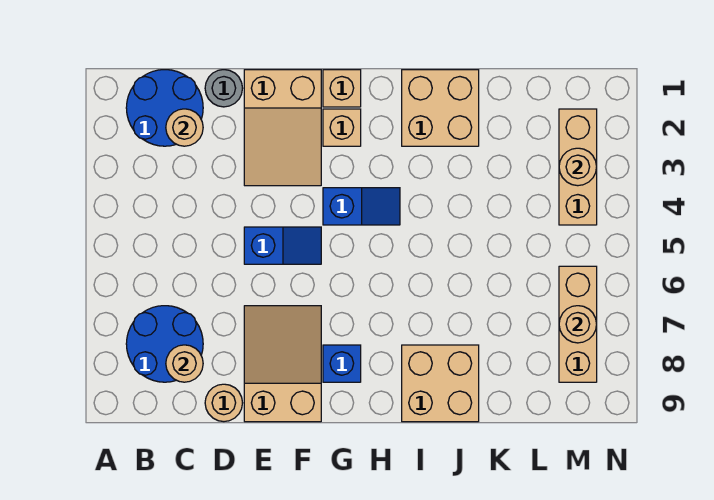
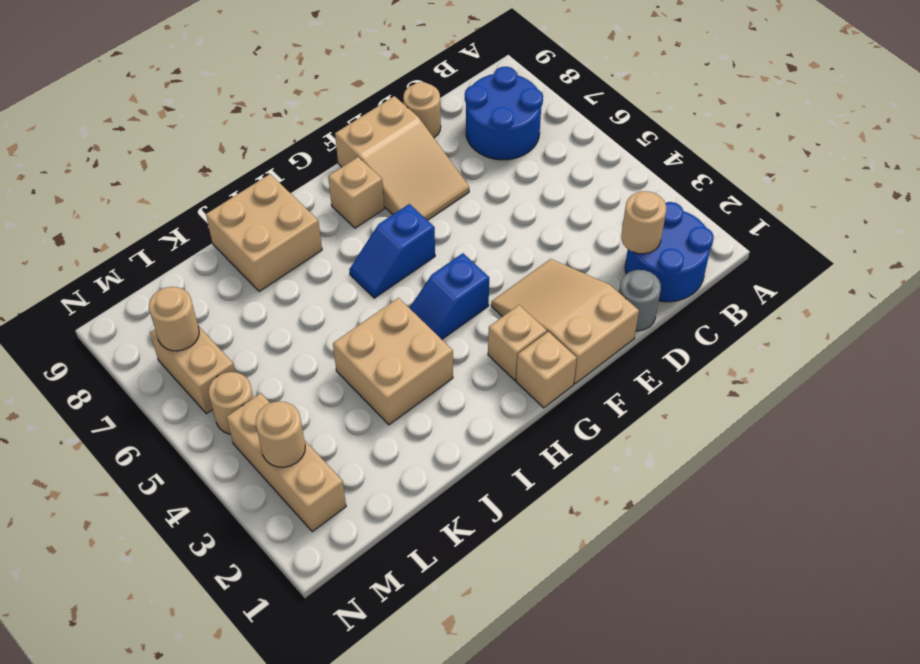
tan 1x1 round brick [166,345,203,382] -> tan 1x1 round brick moved to [209,372,253,434]
blue 1x2 slope [244,227,321,264] -> blue 1x2 slope moved to [349,204,435,298]
blue 1x1 brick [323,345,361,382] -> tan 1x1 brick [328,157,384,228]
tan 2x2 brick [402,70,479,146] -> tan 2x2 brick moved to [333,298,453,425]
tan 1x3 brick [559,266,597,382] -> tan 1x2 brick [150,326,235,414]

